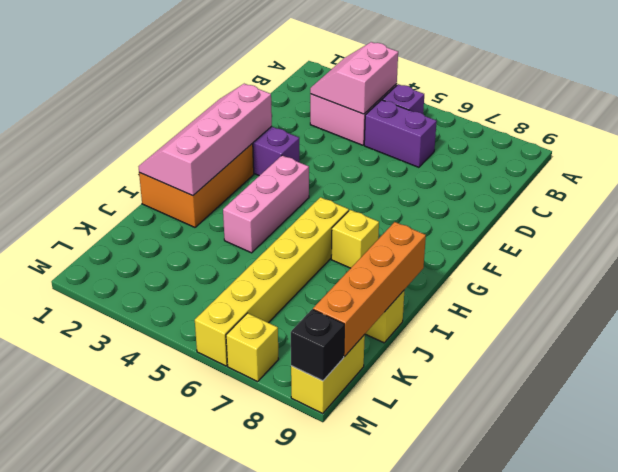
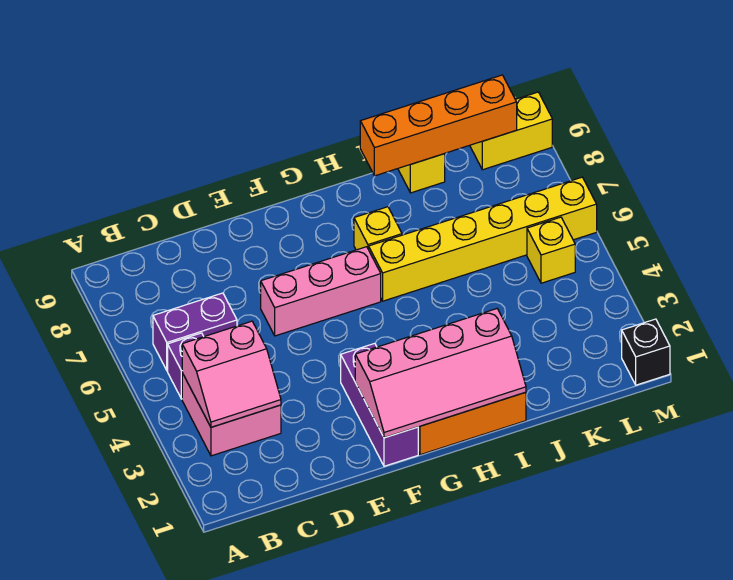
purple 1x2 brick [364,100,437,167] -> purple 1x2 brick turned to [153,293,237,371]
pink 1x3 brick [223,156,309,253] -> pink 1x3 brick moved to [261,247,381,336]
yellow 1x1 brick [226,313,279,382] -> yellow 1x1 brick moved to [527,217,575,283]
black 1x1 brick [291,309,344,381] -> black 1x1 brick moved to [622,319,670,385]

